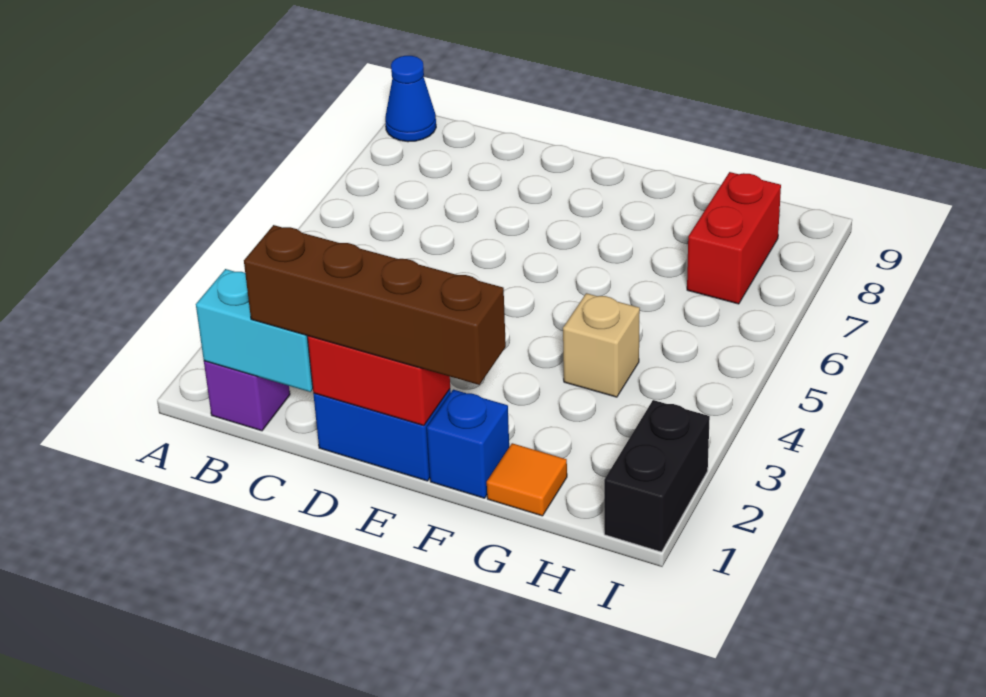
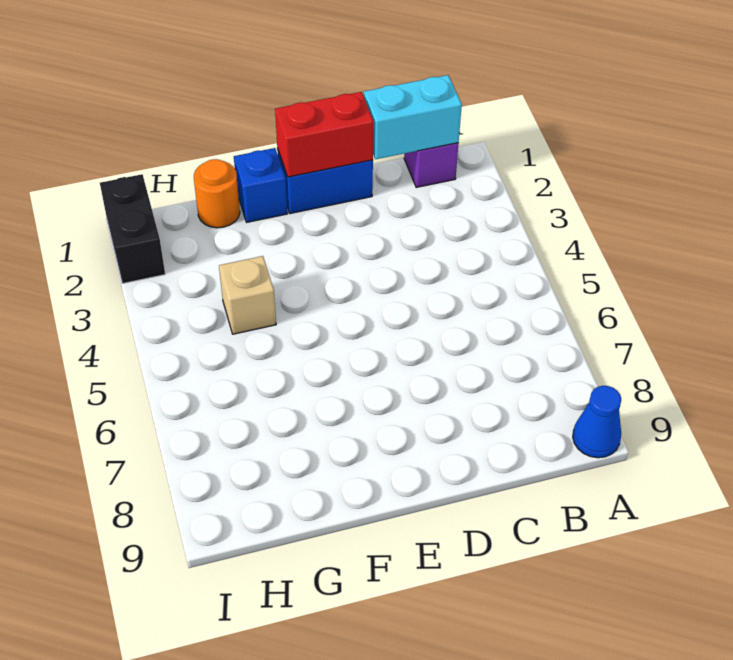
brown 1x4 brick [244,225,506,385] -> none
orange 1x1 tile [487,443,567,516] -> orange 1x1 round brick [194,159,240,228]
red 1x2 brick [687,172,781,304] -> none

